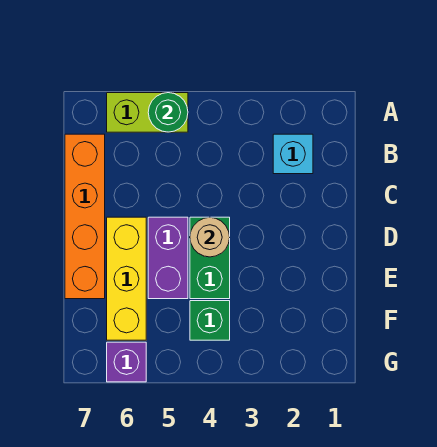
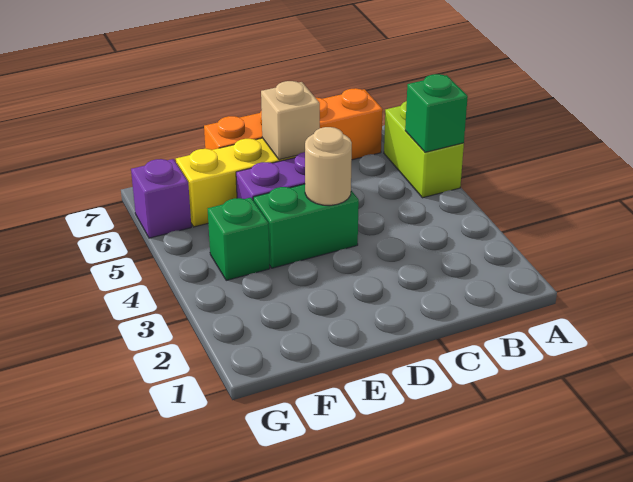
green 1x1 round brick [148,93,188,132] -> green 1x1 brick [405,74,468,152]
cyan 1x1 brick [273,134,313,174] -> none
none -> tan 1x1 brick [261,81,320,160]

